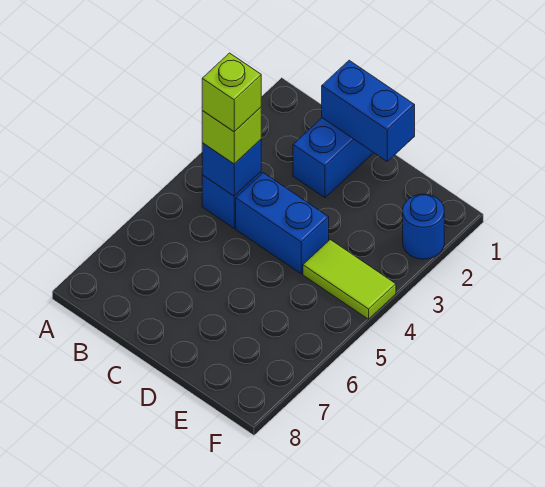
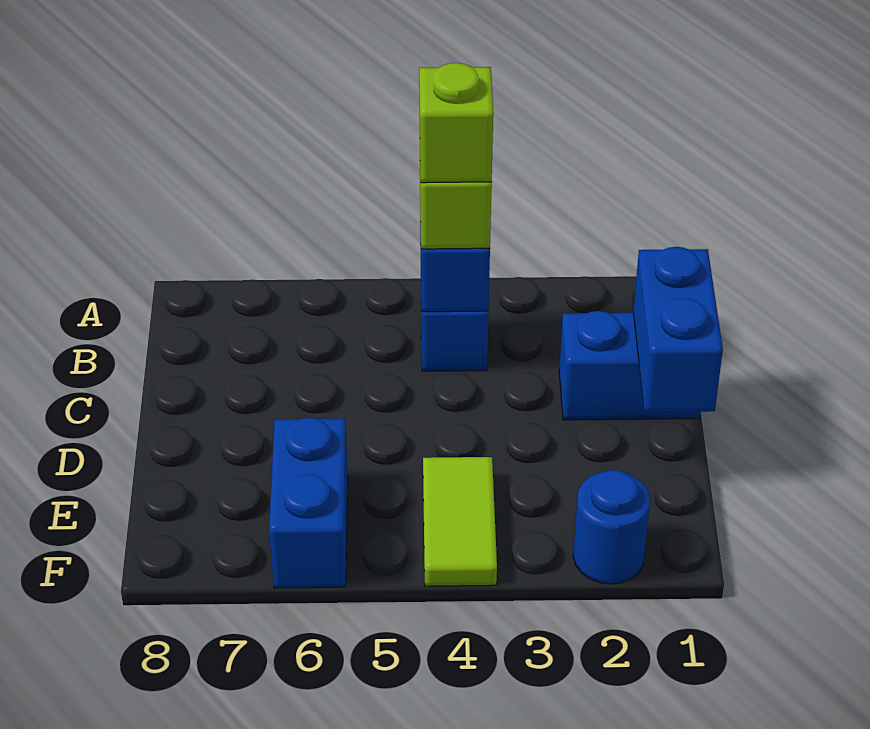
blue 1x2 brick [236,173,329,274] -> blue 1x2 brick moved to [269,418,348,588]

